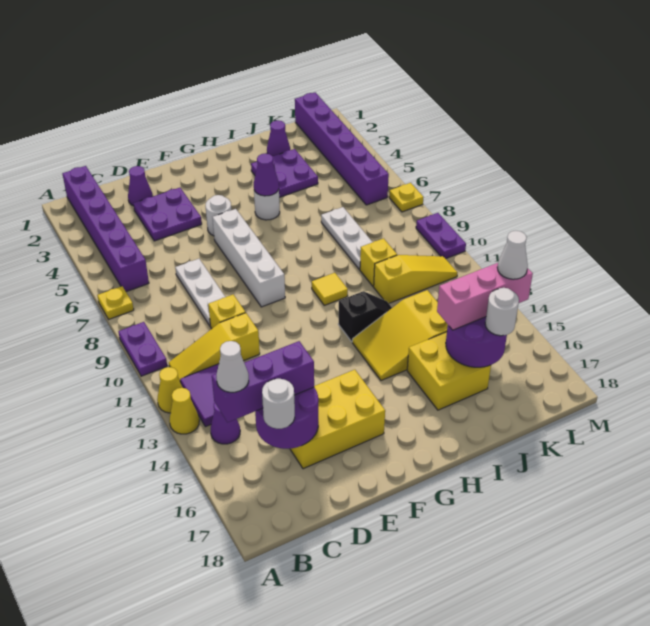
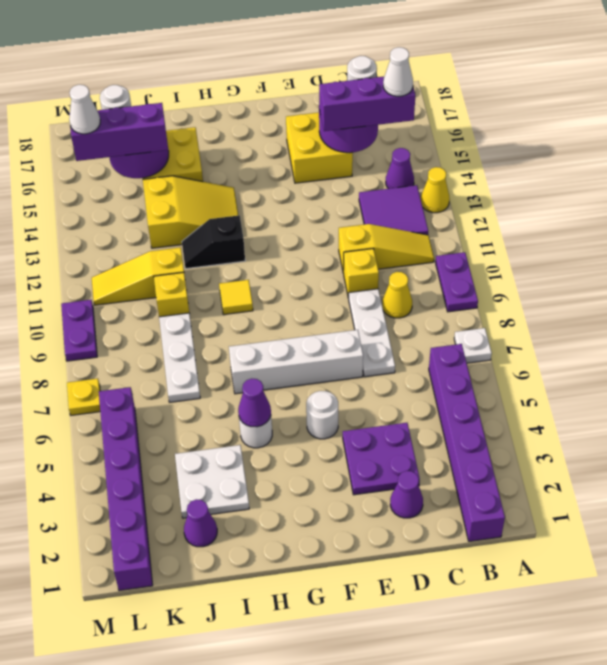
yellow 1x1 plate [97,286,134,319] -> white 1x1 plate [454,328,492,363]
yellow 1x1 cone [157,367,182,413] -> yellow 1x1 cone moved to [382,272,412,318]
yellow 2x3 brick [290,370,385,469] -> yellow 2x2 brick [286,112,353,183]
white 1x4 brick [213,209,285,307] -> white 1x4 brick turned to [229,330,363,394]
purple 2x2 plate [251,149,318,197] -> white 2x2 plate [175,445,249,518]
pink 1x3 brick [437,263,533,330] -> purple 1x3 brick [69,103,168,161]

